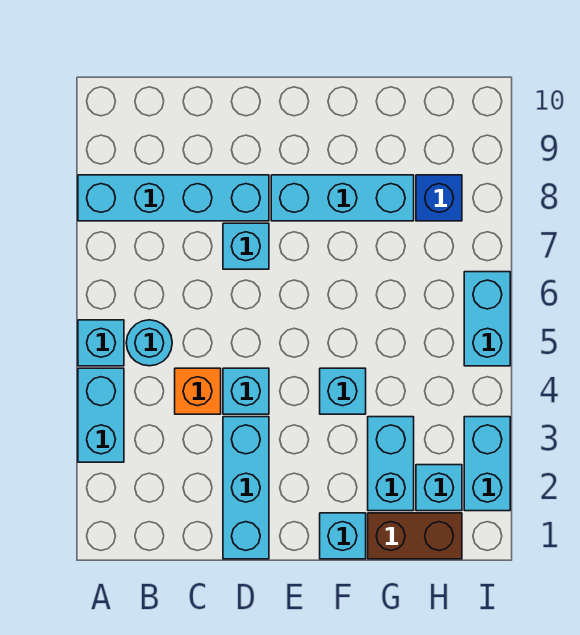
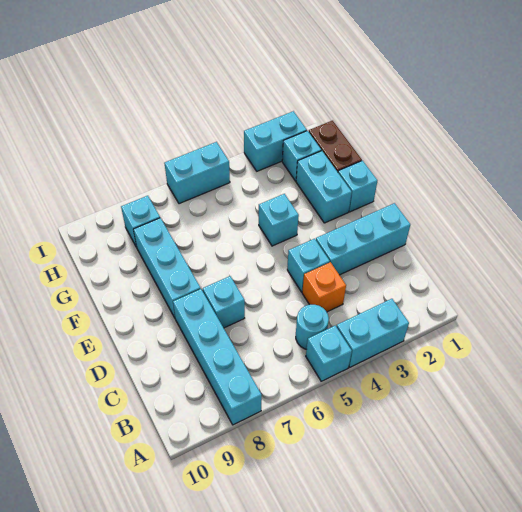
cyan 1x2 brick [368,417,414,511] -> cyan 1x2 brick turned to [296,151,352,223]
blue 1x1 brick [416,175,462,221] -> cyan 1x1 brick [121,196,160,247]

